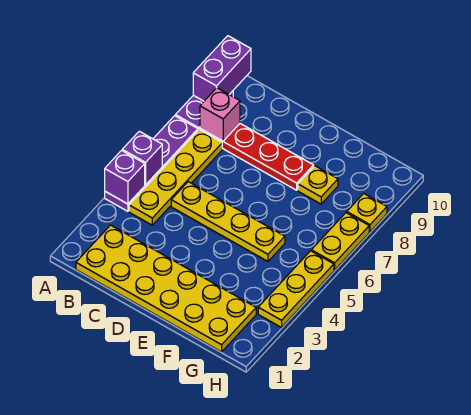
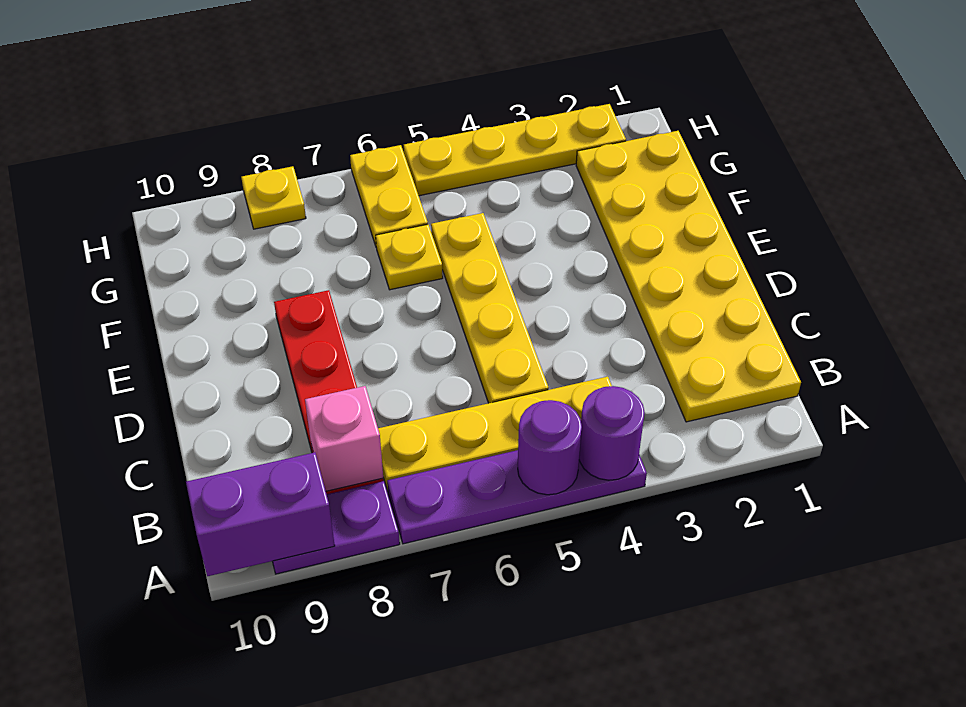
purple 1x1 brick [105,150,145,204] -> purple 1x1 round brick [579,386,645,480]
purple 1x1 brick [122,131,162,185] -> purple 1x1 round brick [518,400,582,495]
yellow 1x1 plate [298,166,338,204] -> yellow 1x1 plate moved to [376,224,443,290]
yellow 1x3 plate [258,251,334,327] -> yellow 1x4 plate [404,104,626,196]
yellow 1x2 plate [311,213,369,270] -> yellow 1x2 plate turned to [350,145,428,246]

